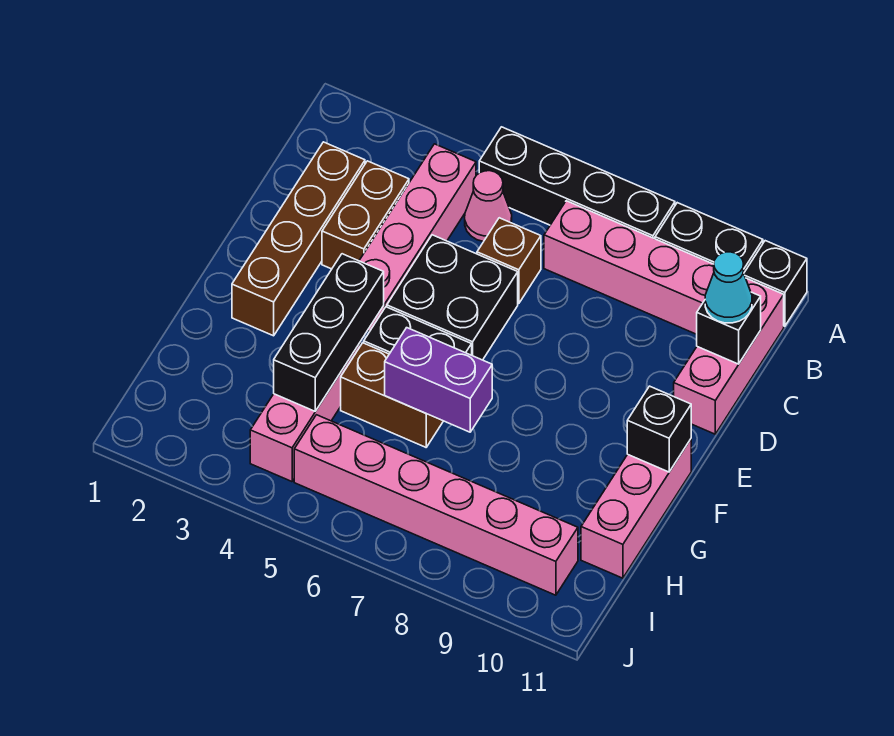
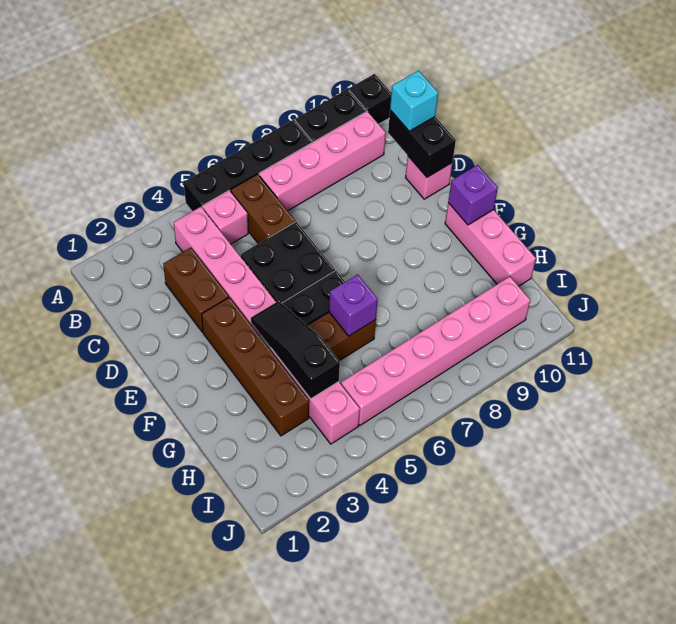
pink 1x1 cone [465,171,512,242] -> pink 1x1 brick [202,190,248,244]
pink 1x3 brick [674,278,784,434] -> pink 1x1 brick [406,156,452,199]
brown 1x4 brick [232,142,365,336] -> brown 1x4 brick moved to [202,297,309,436]
brown 1x1 brick [477,218,541,304] -> brown 1x2 brick [231,174,295,244]
black 1x1 brick [697,292,761,364] -> black 1x2 brick [388,110,456,177]
cyan 1x1 cone [705,252,752,323] -> cyan 1x1 brick [390,71,438,131]
black 1x3 brick [274,254,384,411] -> black 1x3 slope [251,301,340,399]
black 1x1 brick [627,386,691,472] -> purple 1x1 brick [448,165,498,225]
purple 1x2 brick [385,328,492,432] -> purple 1x1 brick [329,274,378,336]

